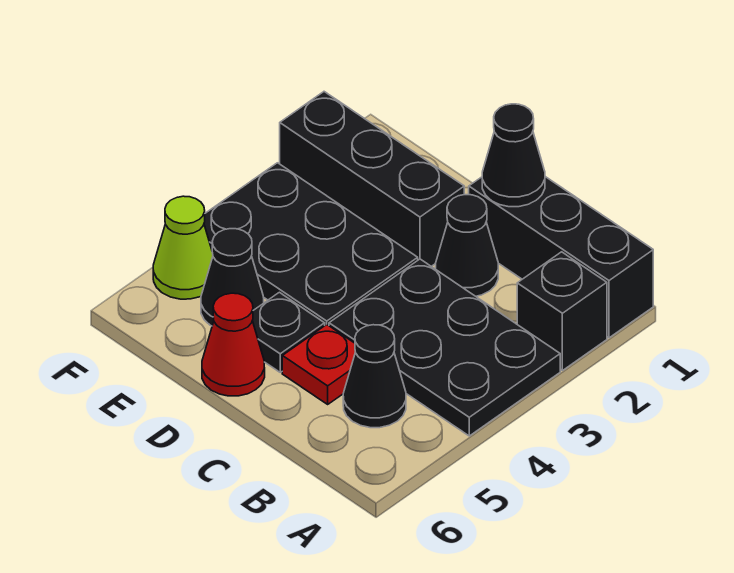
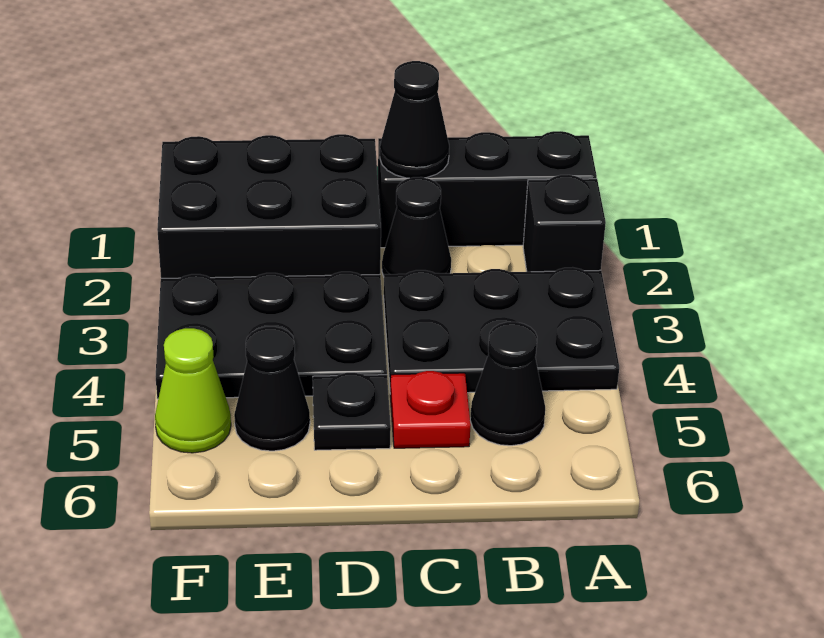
black 1x3 brick [280,92,464,266] -> black 2x3 brick [157,134,381,278]
red 1x1 cone [202,293,265,396] -> none

